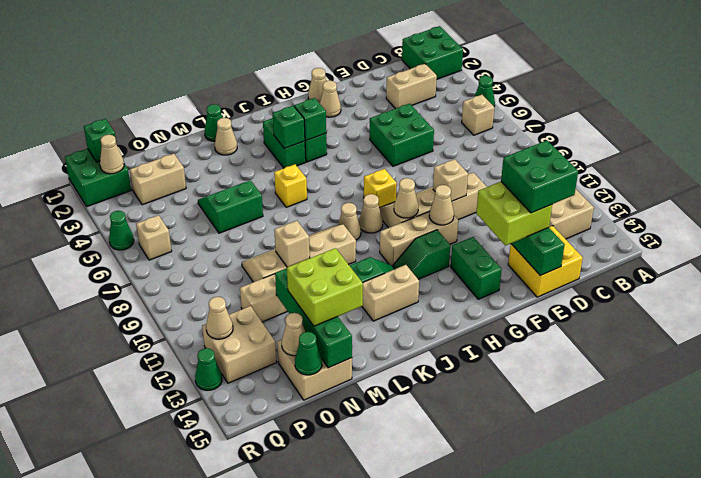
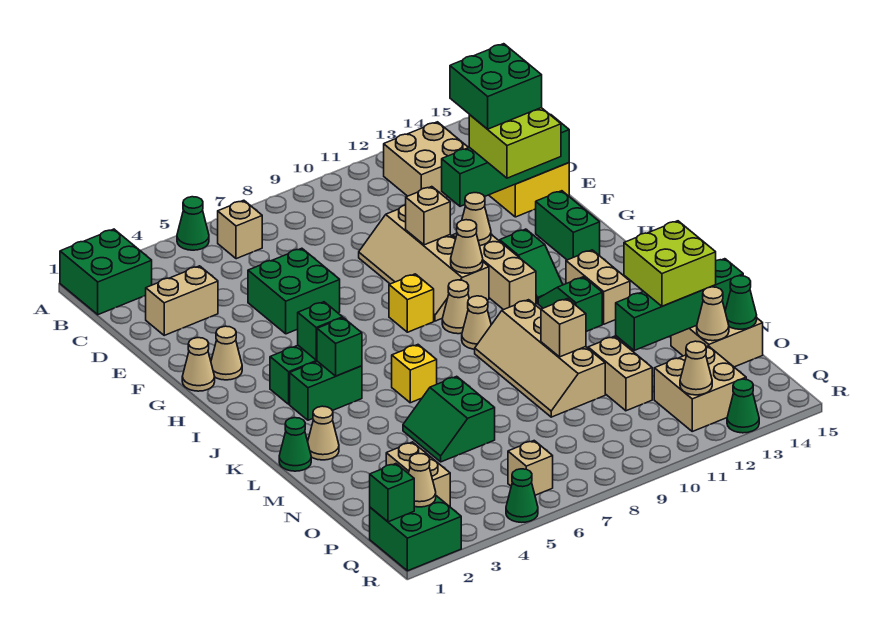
tan 1x2 brick [386,64,437,109] -> tan 1x2 brick turned to [146,266,218,335]
green 1x2 brick [451,237,502,299] -> green 1x2 brick turned to [536,191,600,260]

